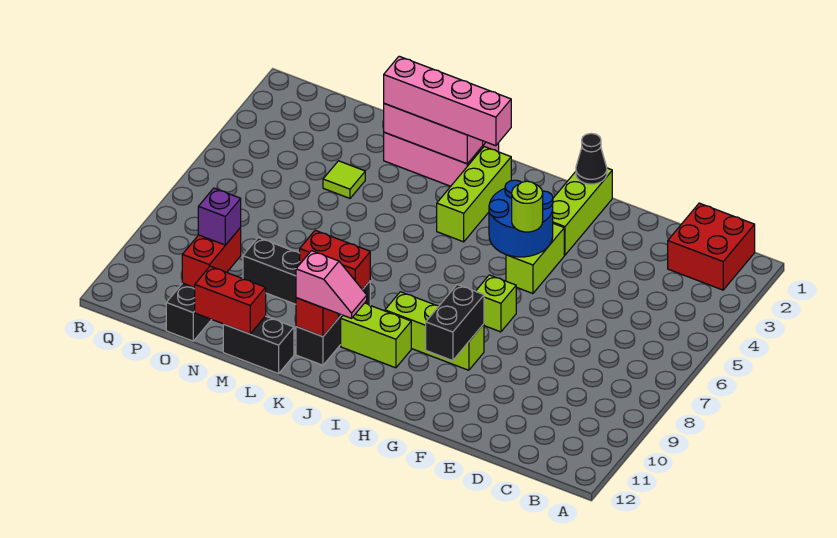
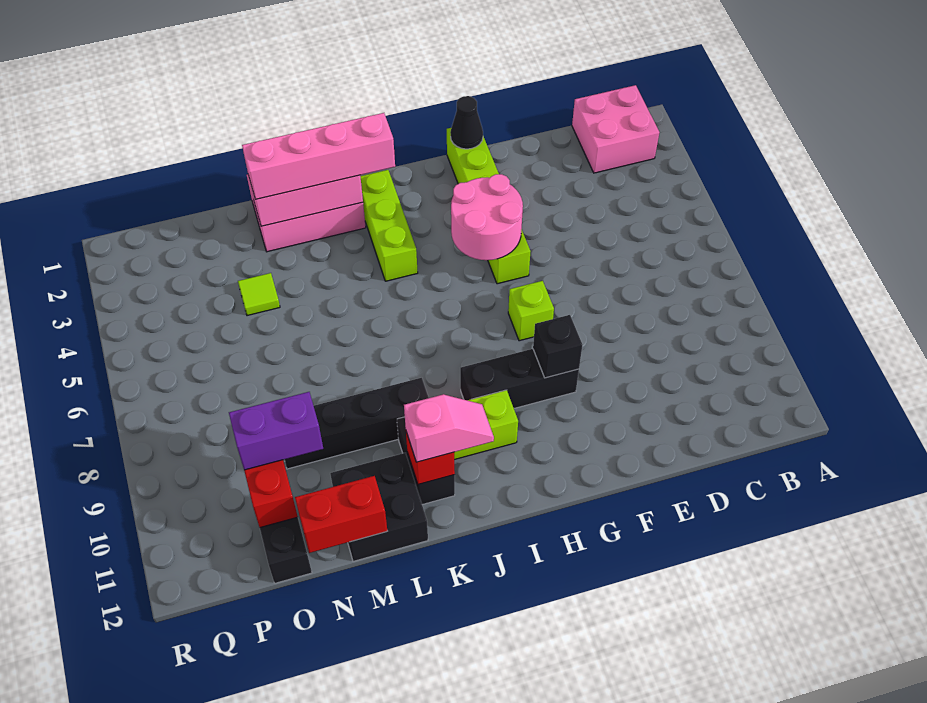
red 2x2 brick [668,203,755,290] -> pink 2x2 brick [572,85,660,173]
blue 2x2 round brick [489,180,553,257] -> pink 2x2 round brick [451,174,523,260]
lime 1x1 round brick [512,181,543,232] -> none
lime 1x3 brick [385,292,484,370] -> black 1x3 brick [460,349,579,408]
black 1x2 brick [426,285,484,361] -> black 1x1 brick [533,315,582,378]
red 1x2 brick [300,230,370,290] -> none
black 1x2 brick [223,316,294,374] -> black 2x2 brick [330,453,428,561]
purple 1x1 brick [198,188,241,245] -> purple 1x2 brick [229,392,323,470]

